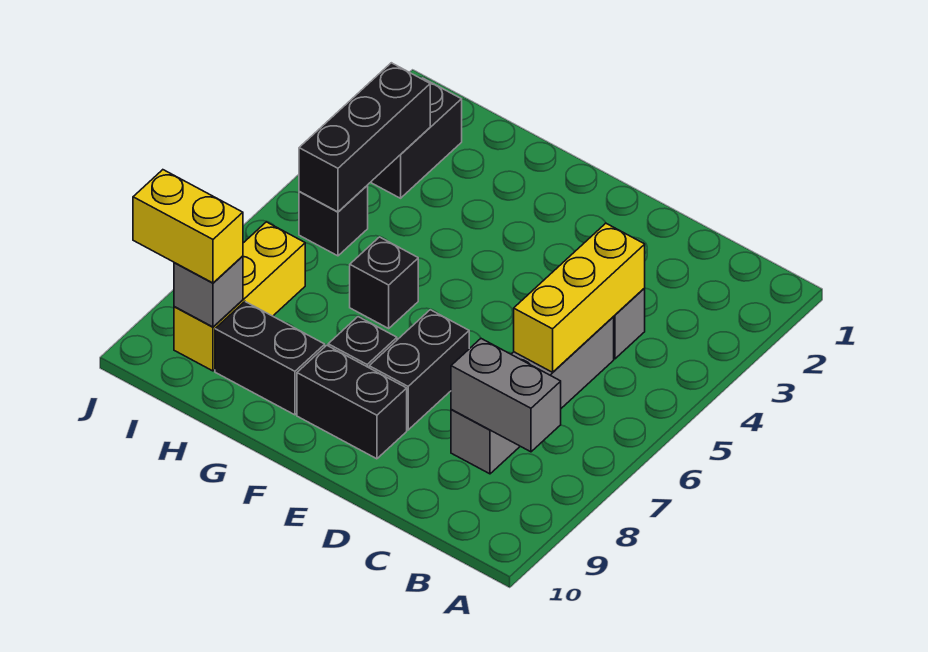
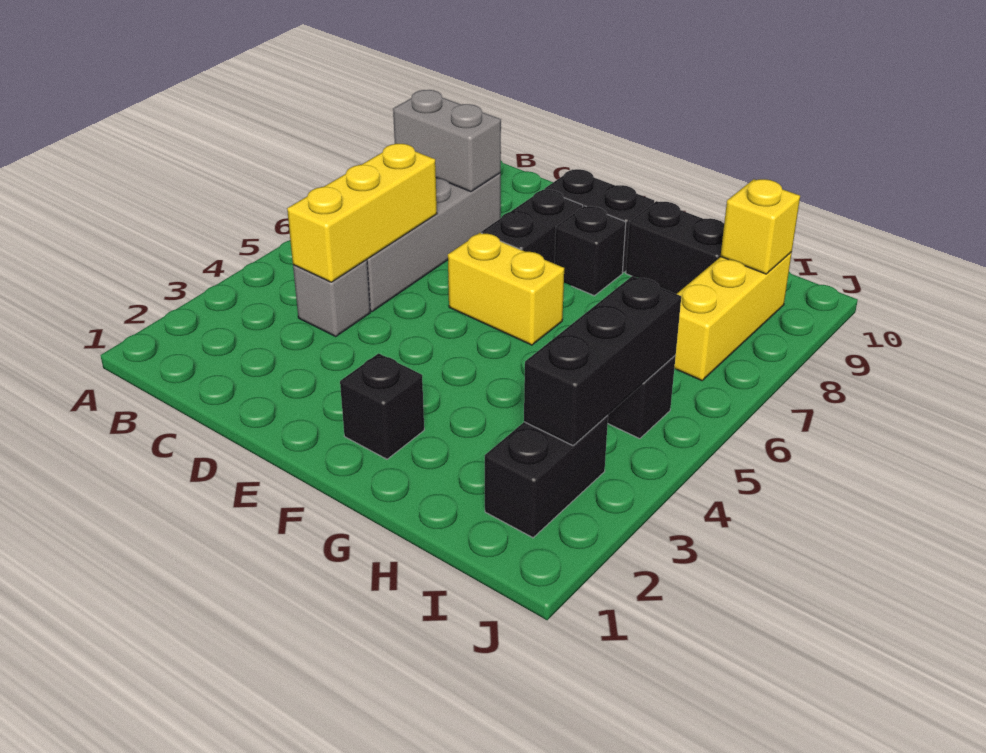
black 1x1 brick [350,237,418,328] -> black 1x1 brick moved to [340,353,424,459]
grey 1x1 brick [174,256,243,327] -> yellow 1x1 brick [721,179,800,274]
yellow 1x2 brick [133,170,243,283] -> yellow 1x2 brick moved to [448,233,564,345]

